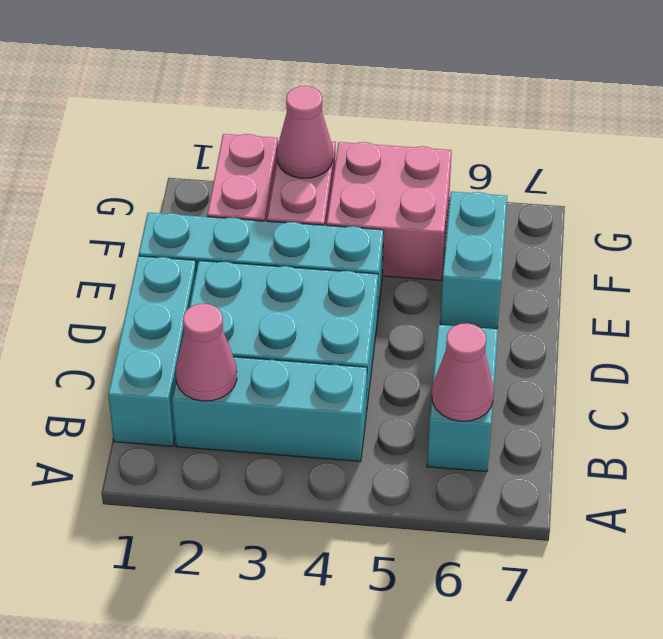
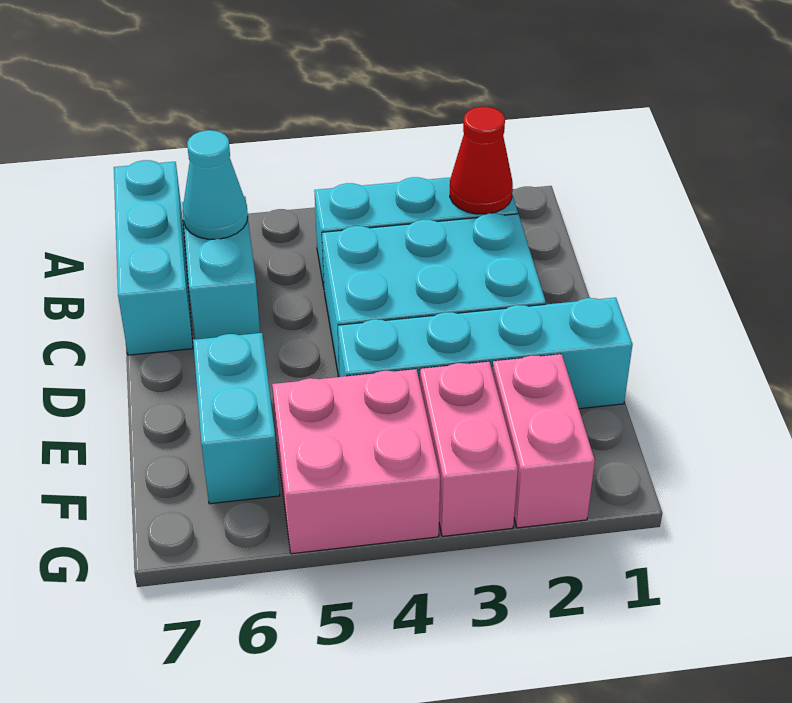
cyan 1x3 brick [108,256,196,446] -> cyan 1x3 brick moved to [114,160,193,355]
pink 1x1 cone [176,304,237,401] -> red 1x1 cone [450,107,513,214]
pink 1x1 cone [432,323,494,421] -> cyan 1x1 cone [182,130,248,239]
pink 1x1 cone [277,86,333,178] -> none

